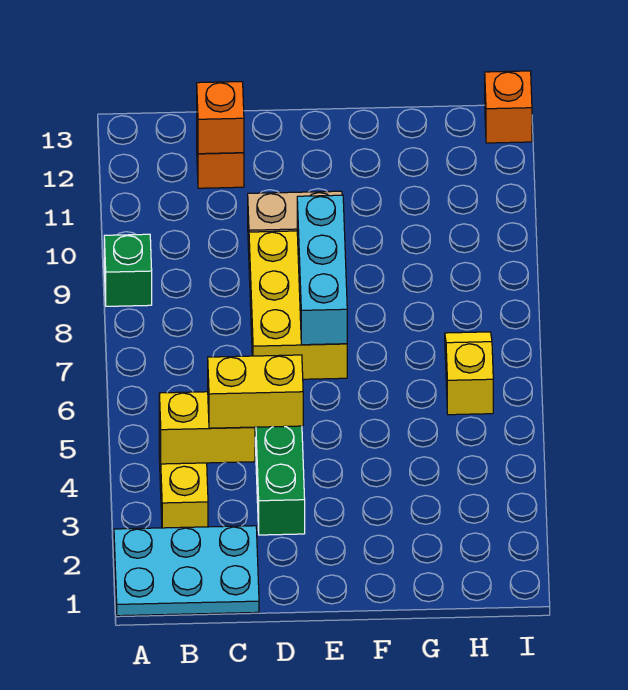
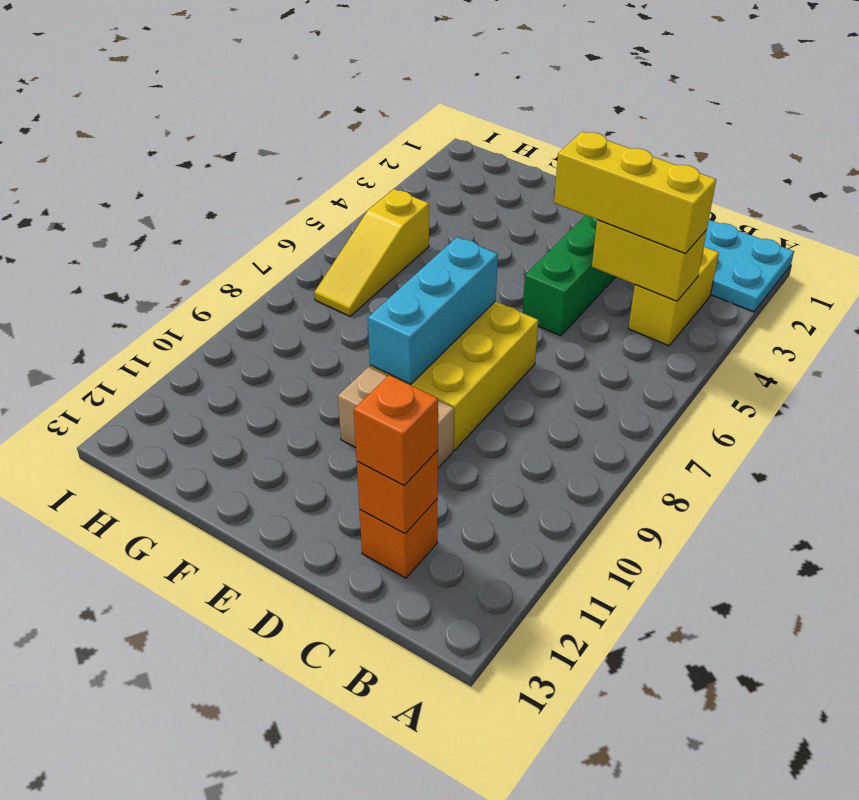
green 1x1 brick [104,234,152,306] -> none
yellow 1x2 brick [208,355,303,428] -> yellow 1x3 brick [554,132,716,254]
yellow 1x2 slope [445,332,493,415] -> yellow 1x3 slope [314,189,429,316]
orange 1x1 brick [485,71,532,143] -> orange 1x1 brick moved to [354,375,438,486]

